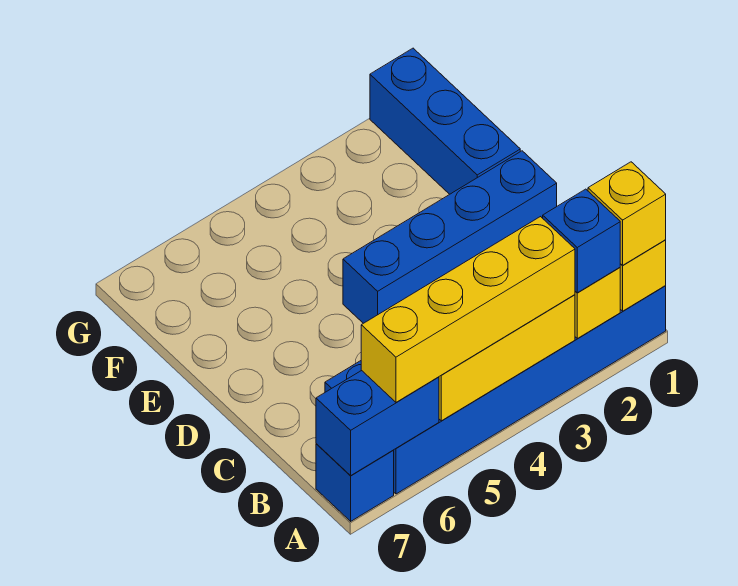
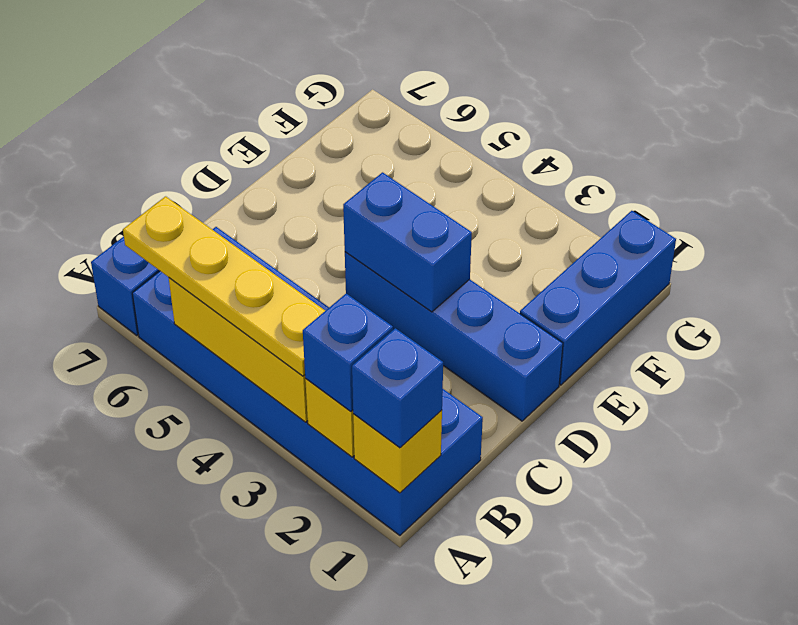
yellow 1x1 brick [588,162,666,265] -> blue 1x1 brick [352,328,443,448]
yellow 1x4 brick [361,217,575,402] -> yellow 1x4 plate [123,196,325,376]
blue 1x2 brick [316,370,439,475] -> blue 1x2 brick moved to [343,172,472,312]

